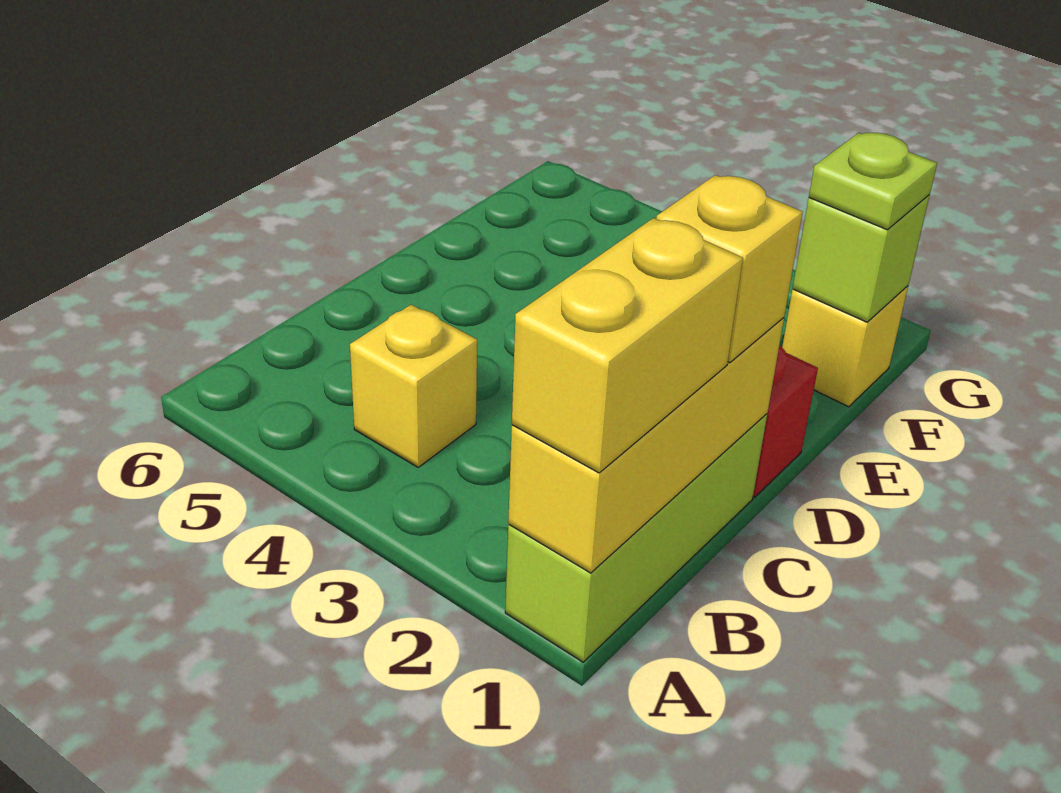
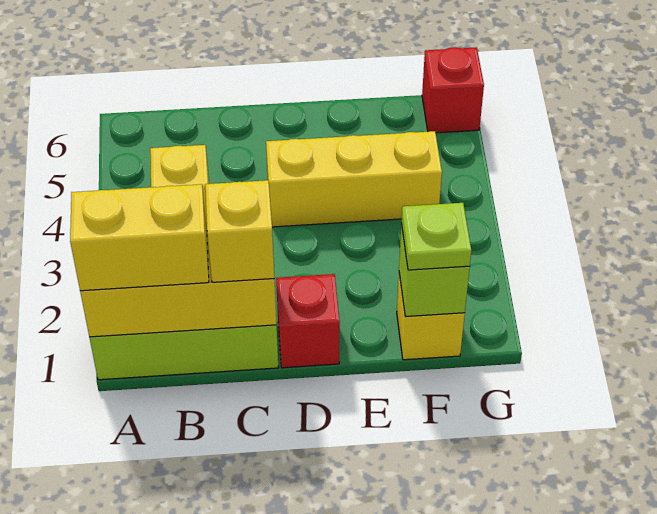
none -> yellow 1x3 brick [266,131,442,227]
none -> red 1x1 brick [422,47,484,133]

